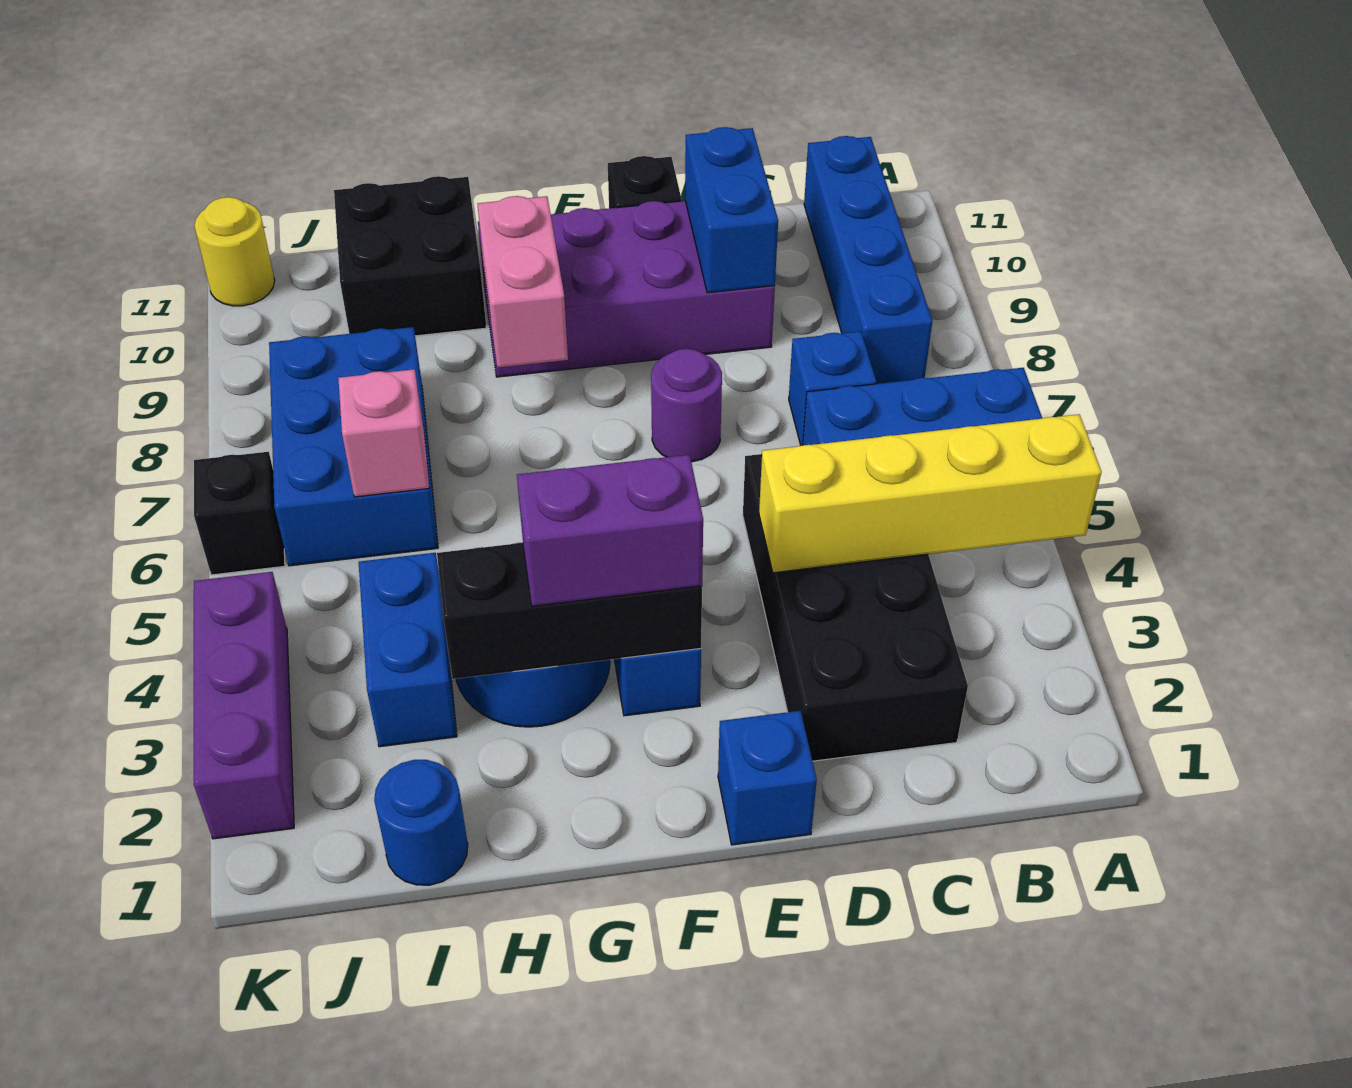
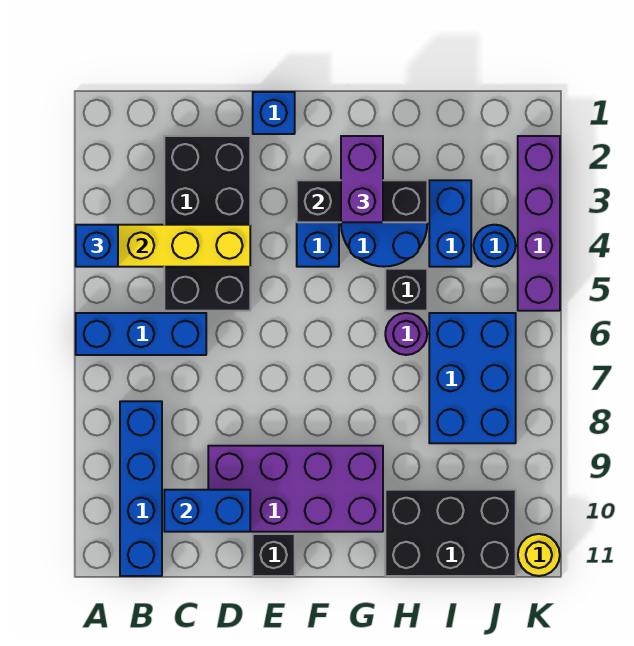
blue 1x1 brick [789,331,876,446] -> blue 1x1 brick moved to [76,225,118,267]
blue 1x2 brick [685,127,778,293] -> blue 1x2 brick turned to [164,490,250,532]
purple 1x1 round brick [651,349,722,462] -> purple 1x1 round brick moved to [385,313,427,355]
purple 1x2 brick [517,455,703,606] -> purple 1x2 brick turned to [341,136,383,222]
pink 1x2 brick [478,196,568,368] -> none
black 2x2 brick [334,176,486,336] -> black 2x3 brick [385,490,516,576]
blue 1x1 round brick [374,760,468,885] -> blue 1x1 round brick moved to [474,225,516,267]
pink 1x1 brick [338,369,430,497] -> none
purple 1x3 brick [194,572,294,839] -> purple 1x4 brick [518,136,560,311]
black 1x1 brick [194,452,285,575] -> black 1x1 brick moved to [385,269,427,311]

